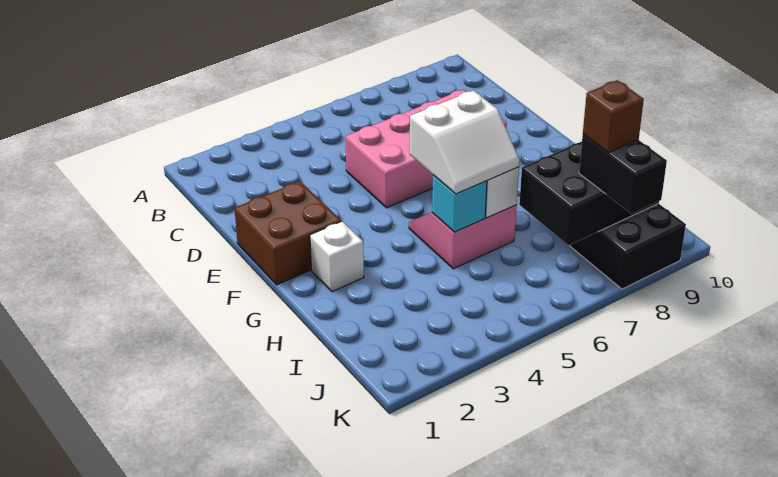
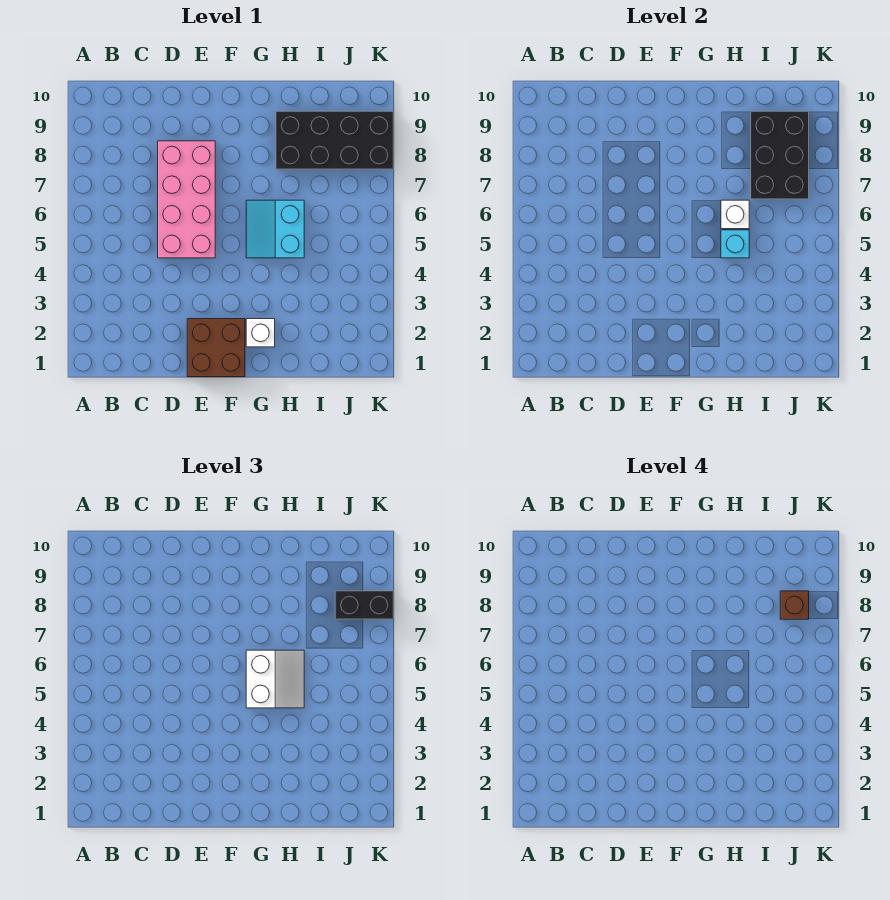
pink 2x2 slope [409,205,517,269] -> cyan 2x2 slope [246,200,304,258]

